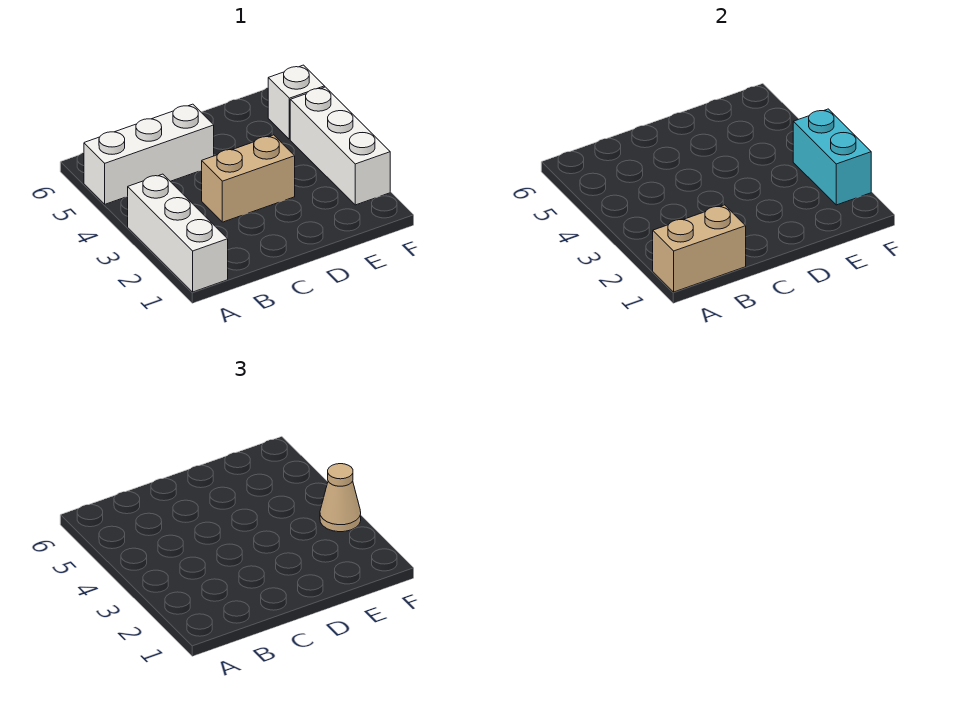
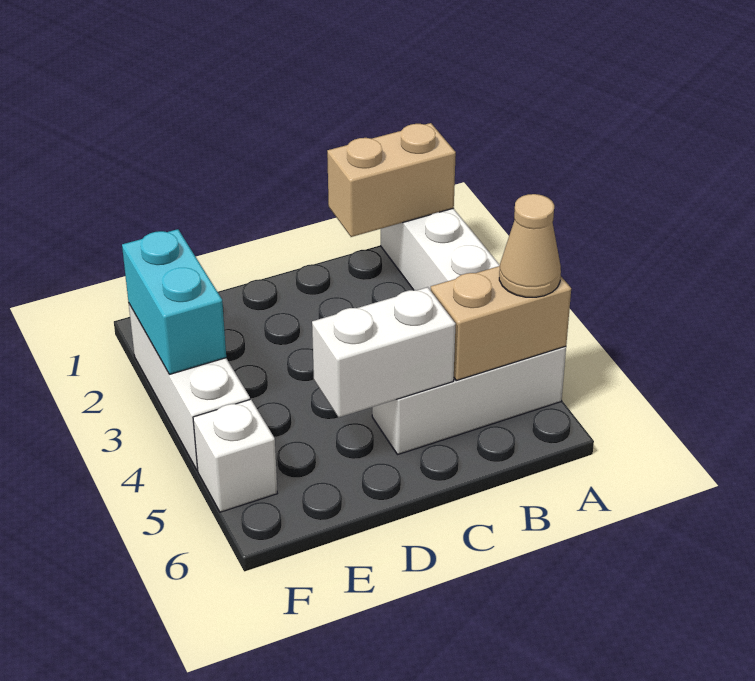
tan 1x2 brick [202,135,295,222] -> tan 1x2 brick moved to [431,266,571,380]
none -> white 1x2 brick [312,287,456,417]
tan 1x1 cone [320,464,361,532] -> tan 1x1 cone moved to [499,194,561,297]

